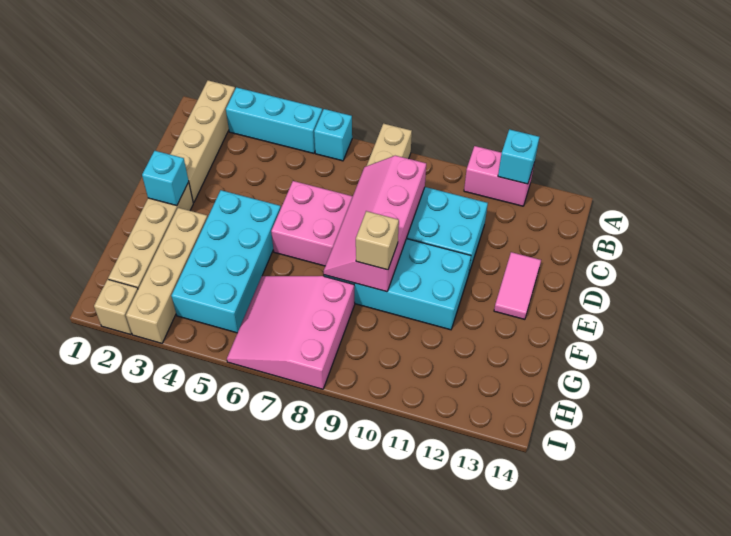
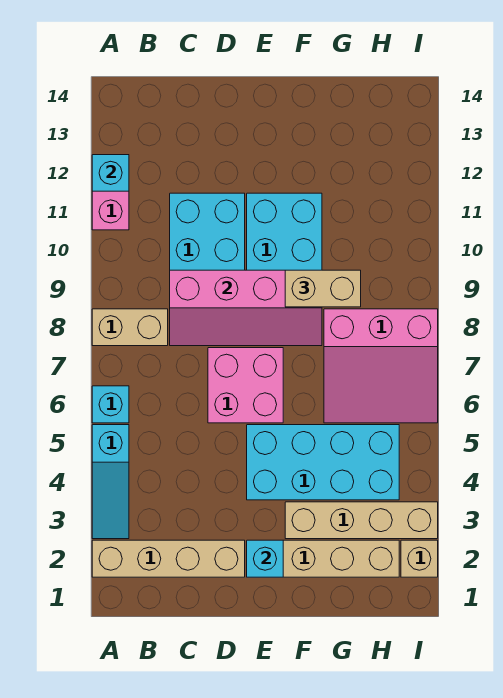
cyan 1x3 brick [226,87,322,153] -> cyan 1x3 slope [92,425,129,539]
pink 1x2 tile [494,252,541,319] -> none
tan 1x1 brick [356,211,399,270] -> tan 1x2 brick [285,270,361,307]

